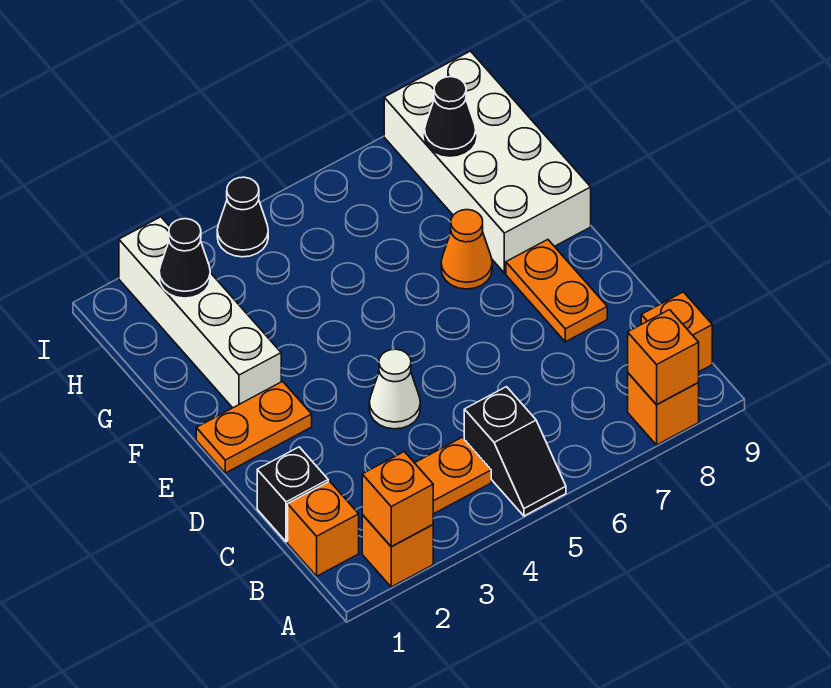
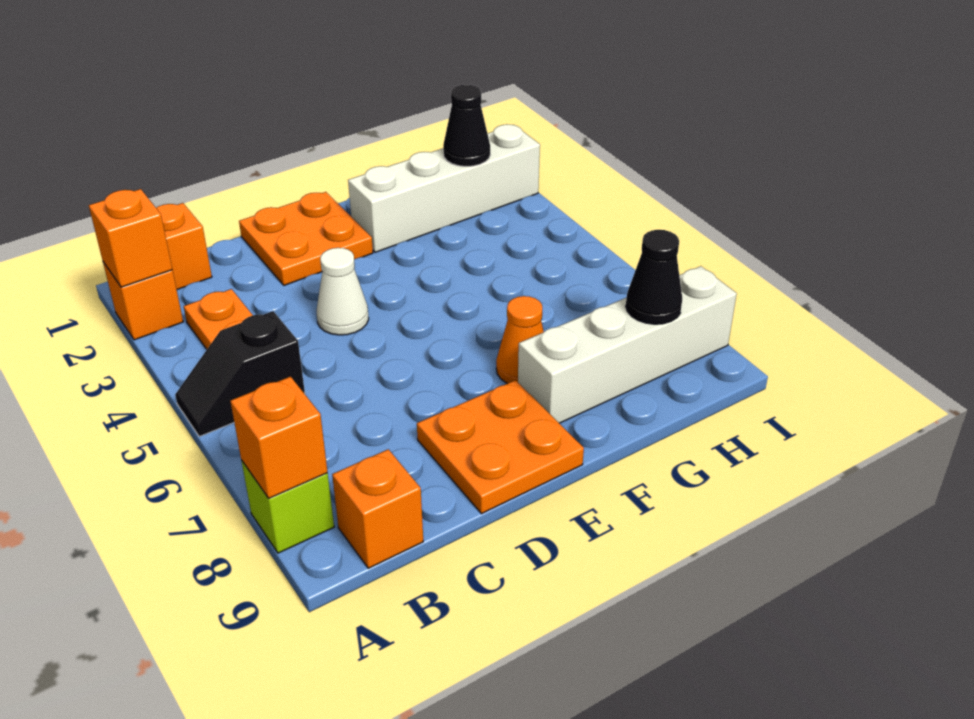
orange 1x1 brick [628,373,699,445] -> lime 1x1 brick [241,460,334,553]
black 1x1 brick [257,447,328,542] -> none
orange 1x2 plate [506,240,607,342] -> orange 2x2 plate [417,380,584,514]
orange 1x2 plate [196,381,312,473] -> orange 2x2 plate [239,192,373,285]
white 2x4 brick [384,51,591,273] -> white 1x4 brick [518,266,737,423]
black 1x1 cone [217,177,268,257] -> none

